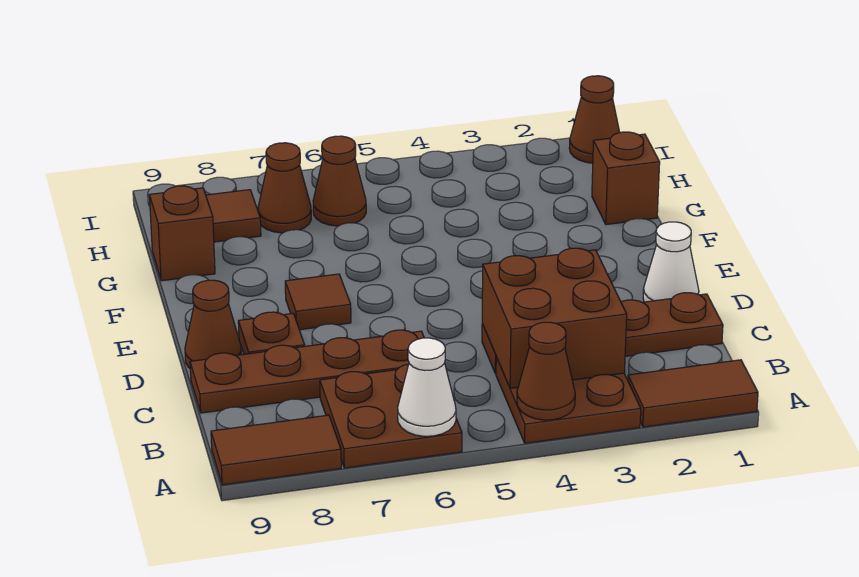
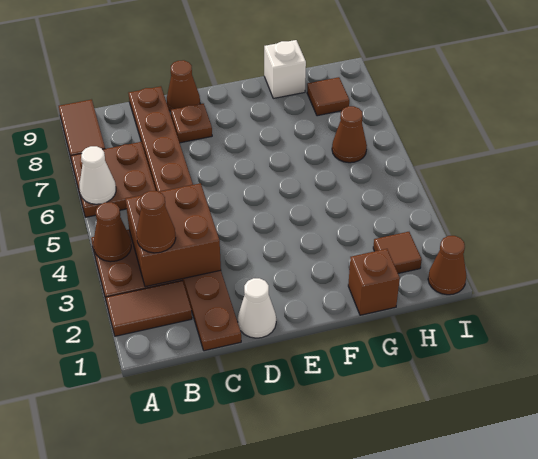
brown 1x2 tile [628,360,758,427] -> brown 1x2 tile turned to [106,281,192,336]
brown 1x1 tile [285,274,351,330] -> brown 1x1 tile moved to [373,232,422,273]
brown 1x1 brick [149,186,215,281] -> white 1x1 brick [264,40,306,98]
brown 1x1 cone [258,143,311,233] -> brown 1x1 cone moved to [136,191,176,253]

